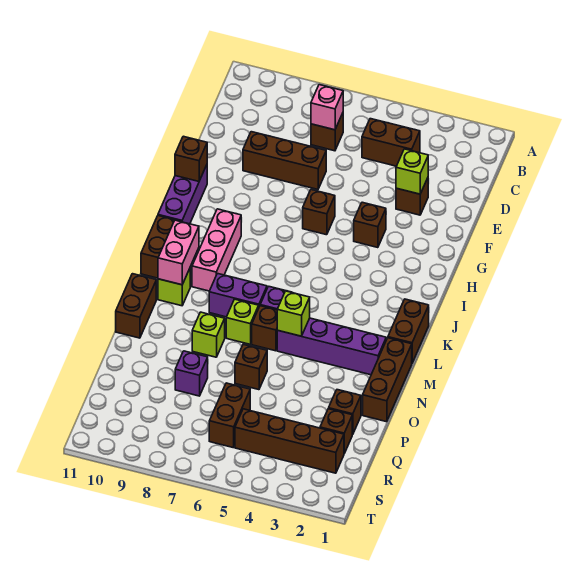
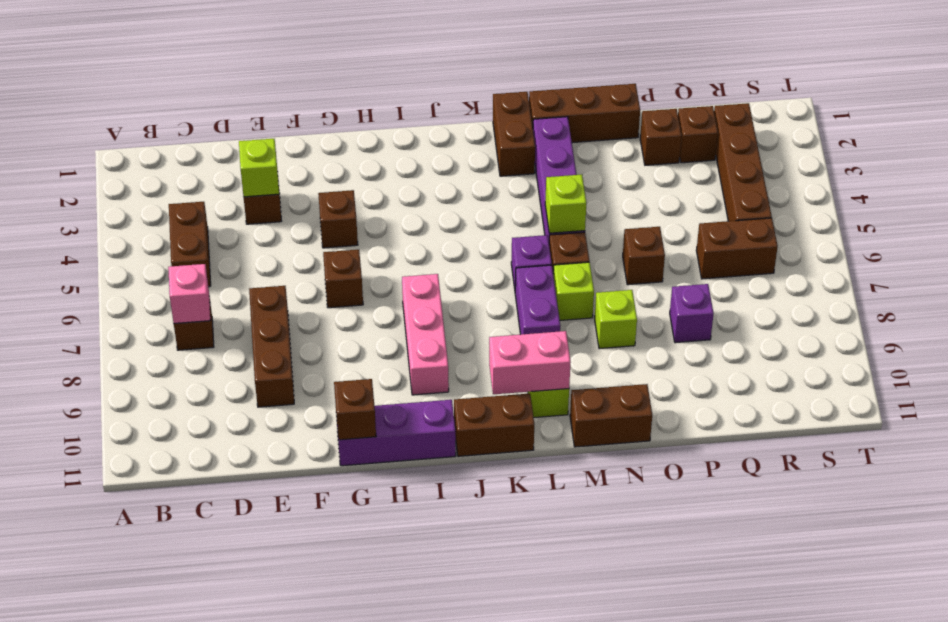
pink 1x3 brick [192,209,241,291] -> pink 1x3 brick turned to [402,274,449,395]
brown 1x2 brick [388,299,429,363] -> brown 1x2 brick turned to [493,92,535,176]

